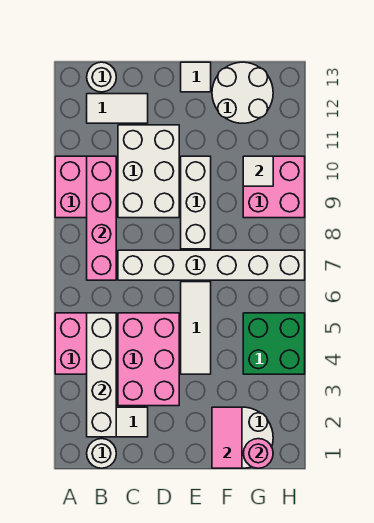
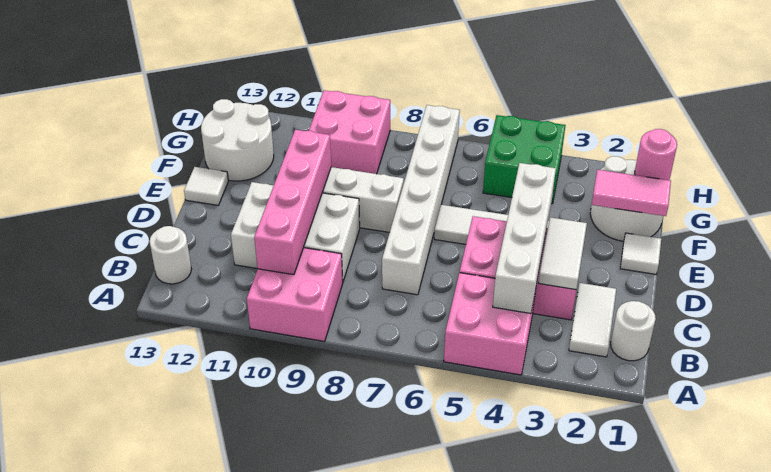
white 1x4 brick [87,313,116,437] -> white 1x4 brick turned to [493,163,556,313]
pink 1x4 brick [87,156,116,280] -> pink 1x4 brick turned to [254,130,331,275]
white 1x2 tile [87,94,148,123] -> white 1x2 tile moved to [539,217,587,290]
white 1x1 tile [243,156,273,186] -> white 1x1 tile moved to [620,233,661,274]

